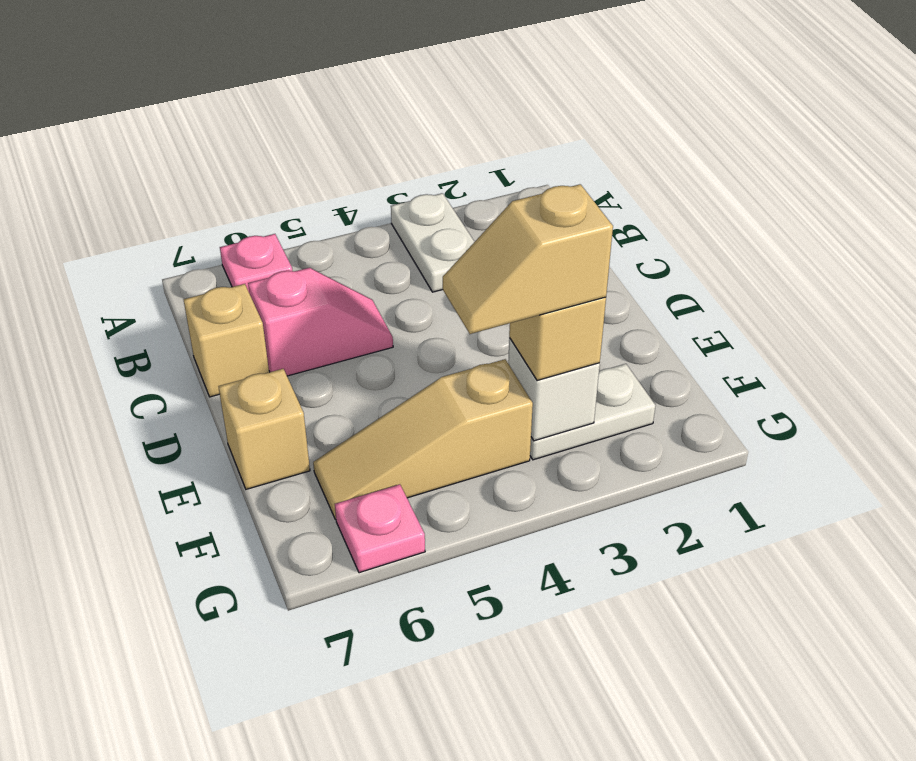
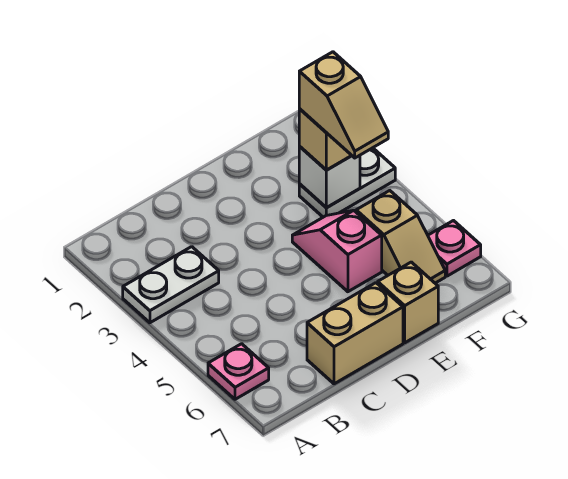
pink 1x2 slope [248,268,393,376] -> pink 1x2 slope moved to [292,210,382,292]
tan 1x1 brick [183,284,269,397] -> tan 1x2 brick [307,283,403,384]
white 1x2 plate [530,364,655,460] -> white 1x2 plate turned to [299,148,395,217]
tan 1x3 slope [313,359,533,520] -> tan 1x2 slope [356,191,445,283]

